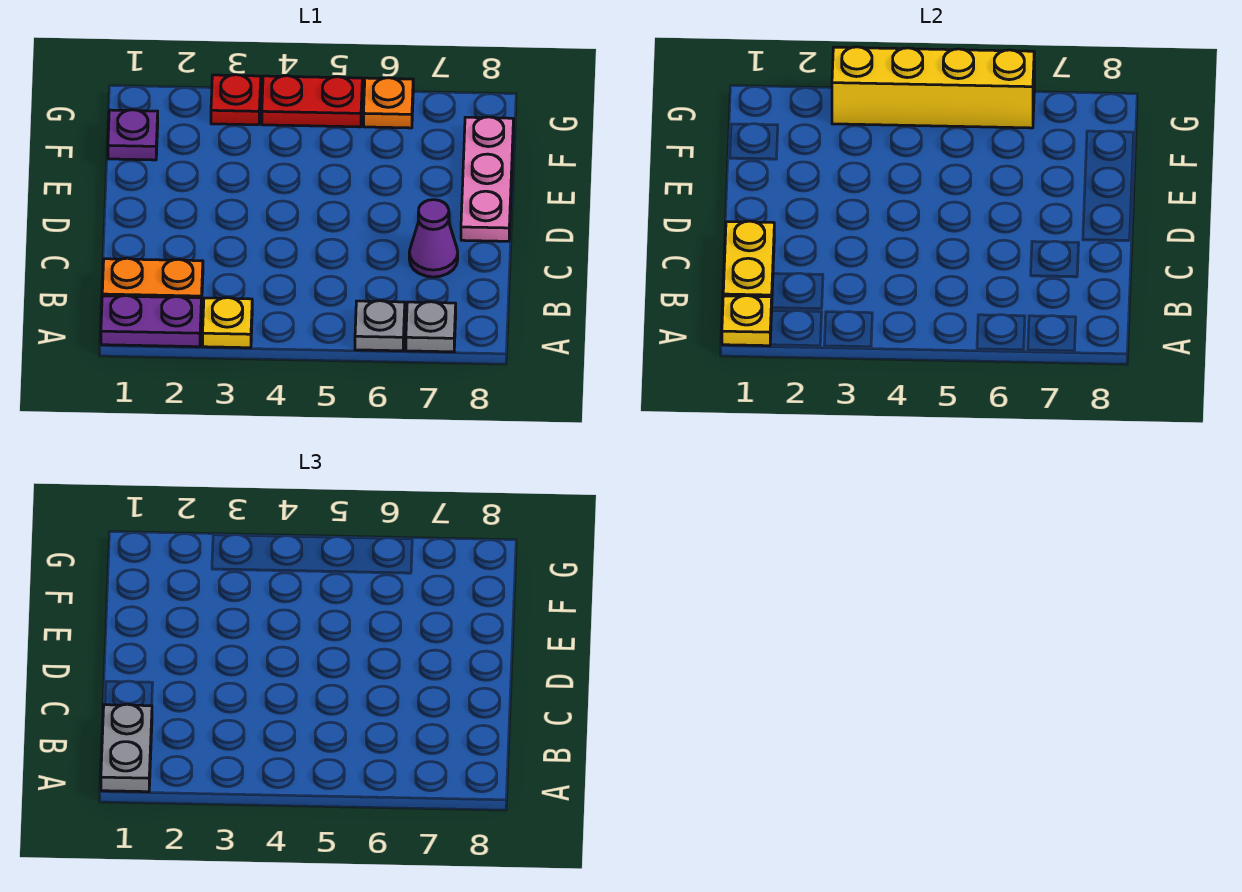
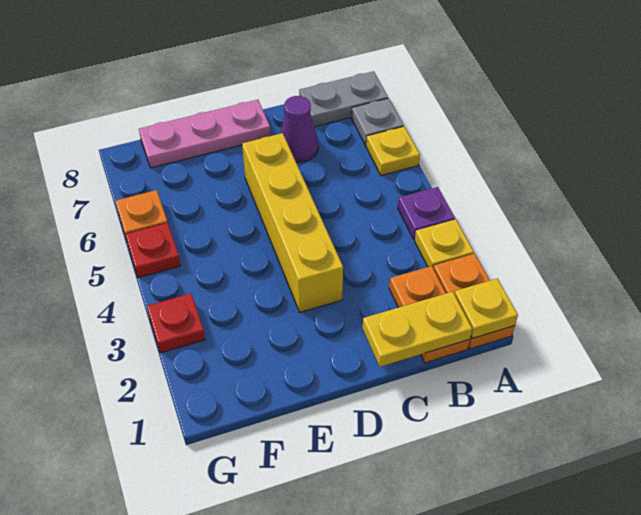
purple 1x2 plate [101,296,201,347] -> orange 1x2 plate [433,254,515,349]
grey 1x2 plate [101,704,152,792] -> grey 1x2 plate moved to [299,71,388,127]
grey 1x1 plate [355,301,405,351] -> yellow 1x1 plate [366,127,420,176]
purple 1x1 plate [108,110,158,160] -> purple 1x1 plate moved to [398,187,455,240]
yellow 1x4 brick [832,47,1034,128] -> yellow 1x4 brick moved to [242,133,343,312]
red 1x2 plate [262,76,362,127] -> red 1x1 plate [125,223,181,278]

